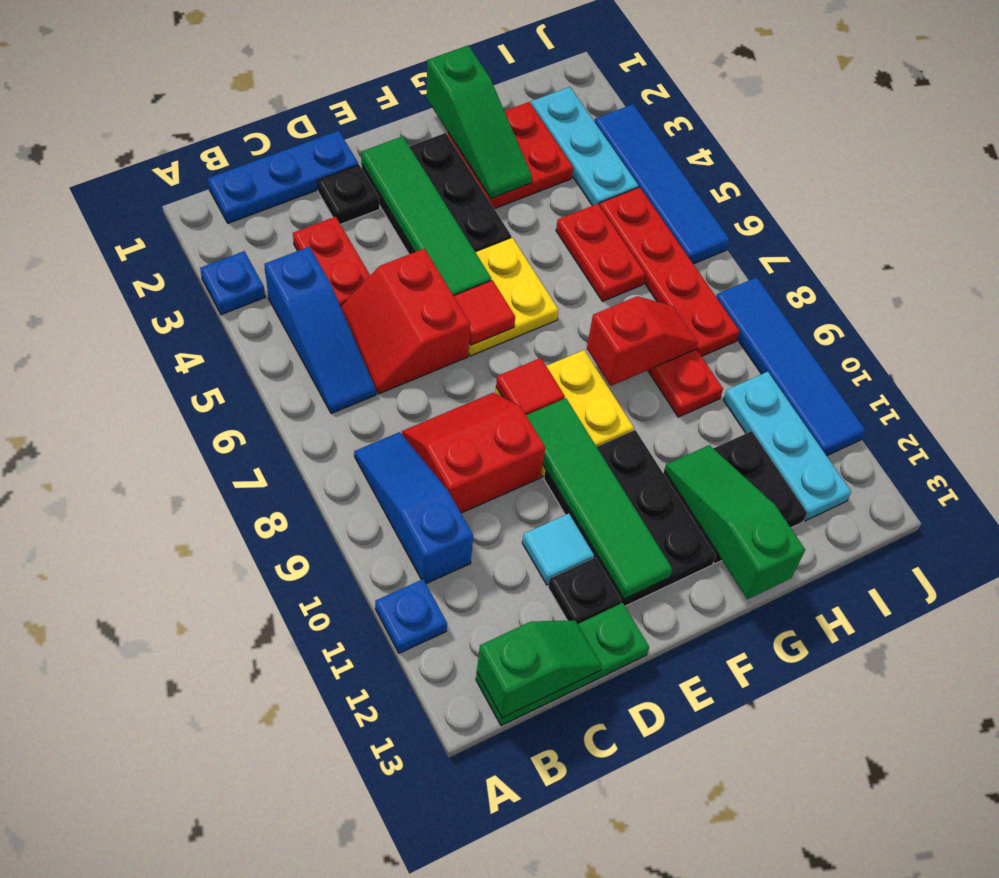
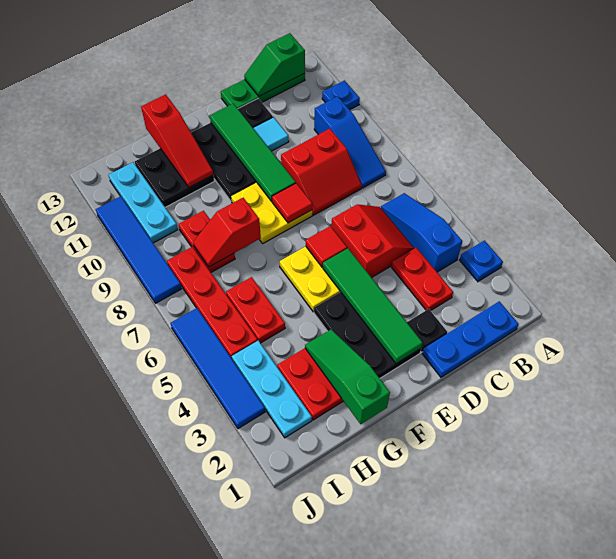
green 1x3 slope [664,445,805,599] -> red 1x3 slope [141,94,213,187]

